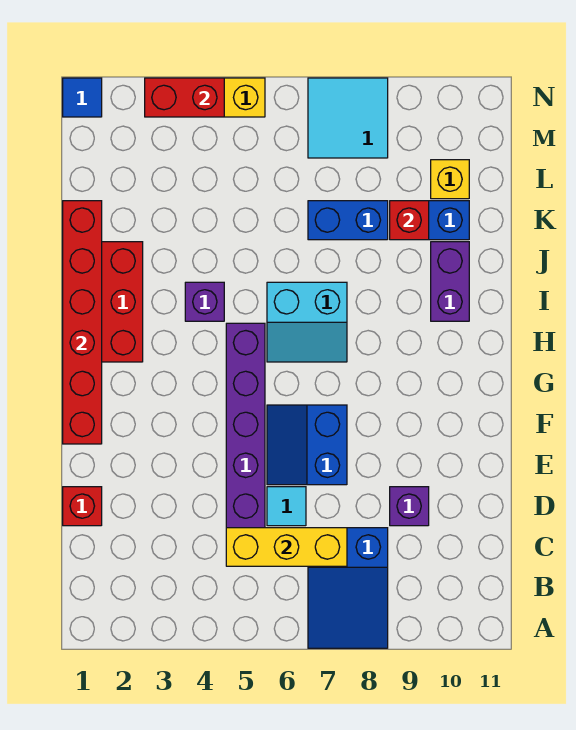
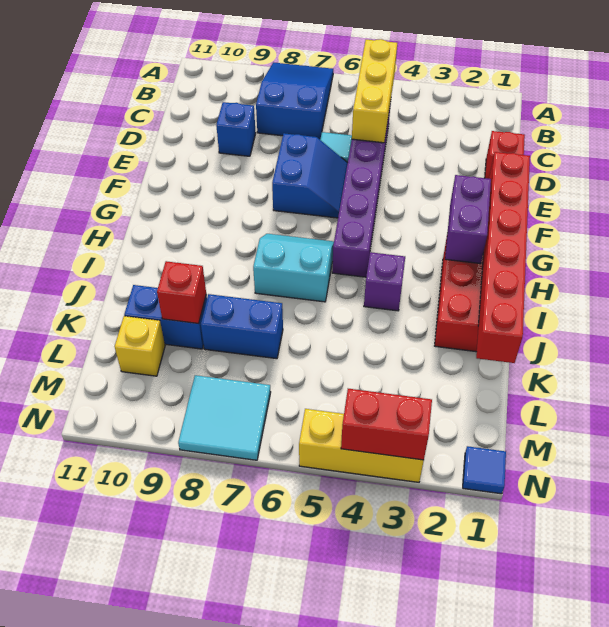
yellow 1x3 brick [226,528,347,566] -> yellow 1x3 brick turned to [352,39,397,143]
purple 1x1 brick [390,487,429,526] -> blue 1x1 brick [216,102,256,156]
purple 1x2 brick [431,242,469,321] -> purple 1x2 brick moved to [445,175,491,264]

